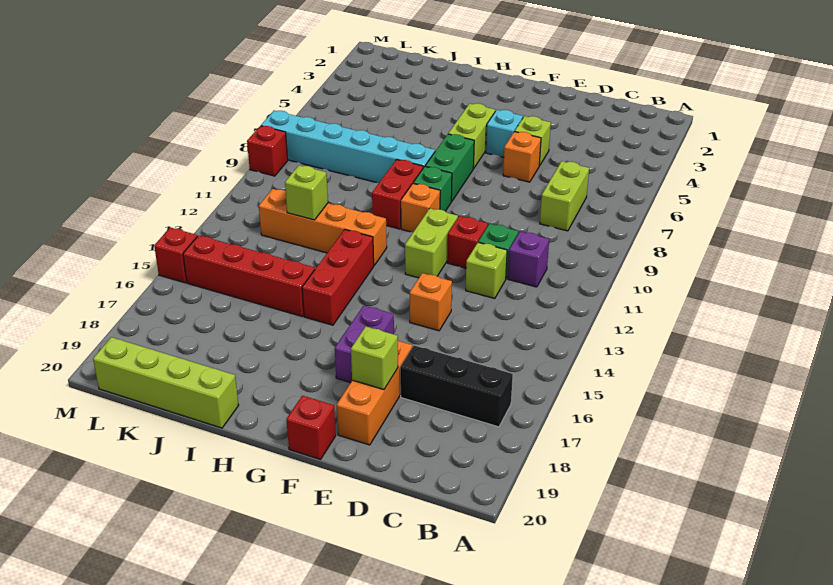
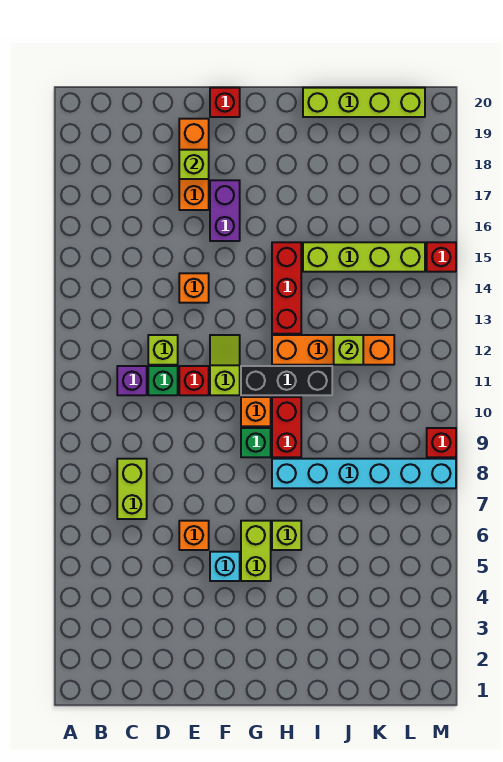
black 1x3 brick [400,346,513,427] -> black 1x3 brick moved to [241,366,332,395]
lime 1x1 brick [515,116,551,166] -> lime 1x1 brick moved to [272,521,301,550]
lime 1x2 brick [405,208,458,278] -> lime 1x2 slope [210,335,240,395]
green 1x2 brick [425,134,474,202] -> none
red 1x4 brick [183,235,315,317] -> lime 1x4 brick [303,242,425,272]

